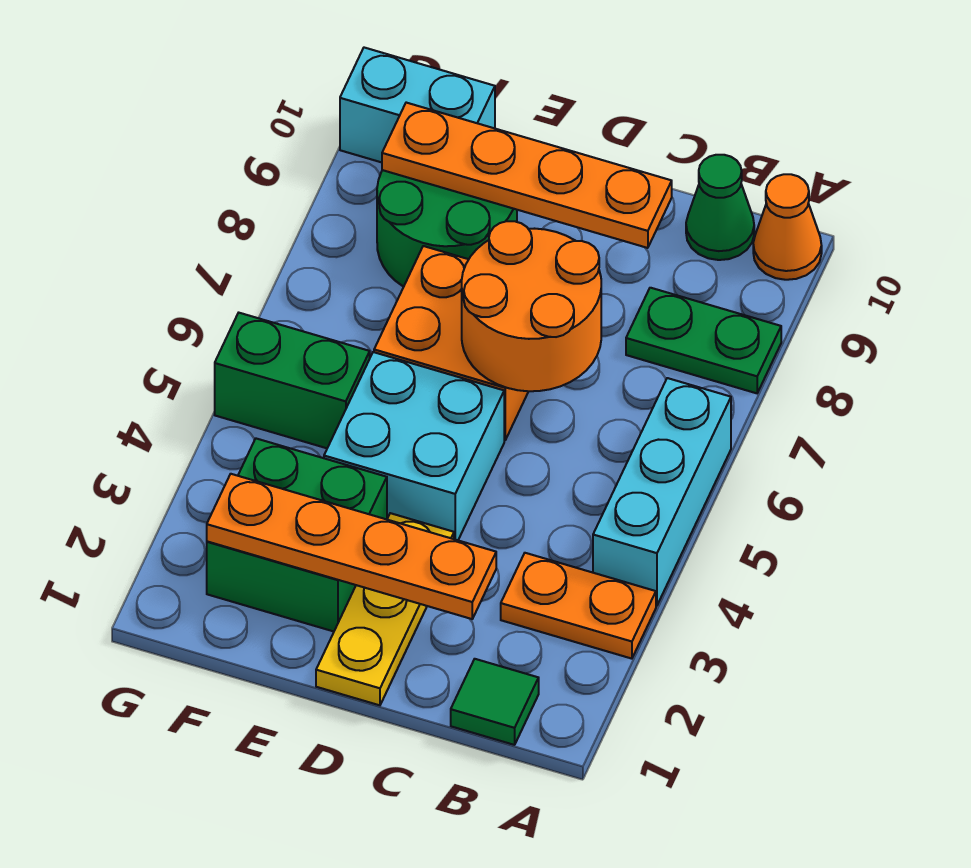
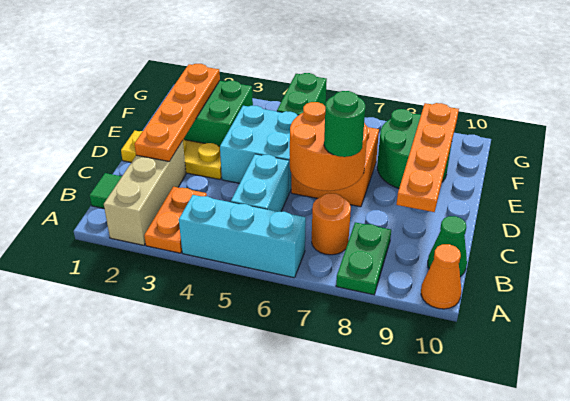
none -> tan 1x3 brick [104,141,186,245]
none -> orange 1x1 round brick [312,193,351,255]
none -> green 1x1 round brick [324,91,365,157]
cyan 1x2 brick [340,48,495,162] -> cyan 1x2 brick moved to [231,154,289,212]

